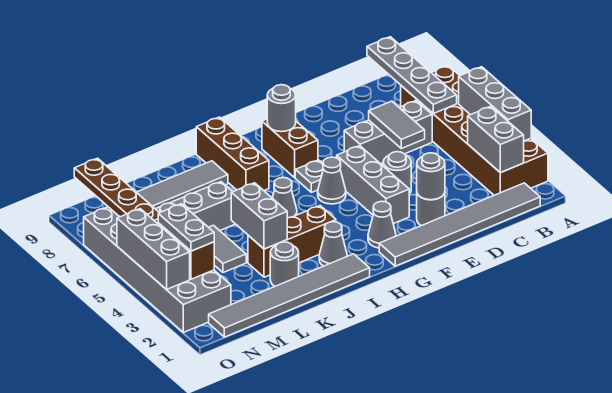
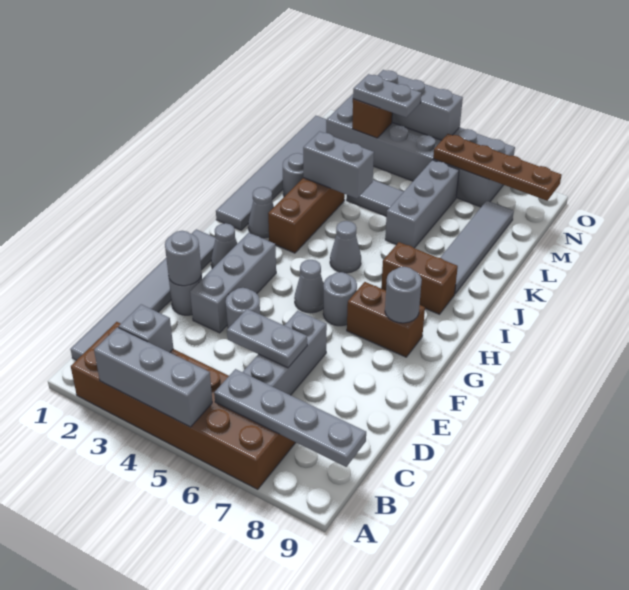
grey 1x2 brick [468,106,524,173] -> grey 1x1 brick [119,304,173,352]
grey 1x2 tile [369,101,425,149] -> grey 1x2 plate [227,309,307,368]
grey 1x3 brick [337,146,409,224] -> grey 1x3 brick turned to [190,233,276,333]
grey 1x1 plate [295,160,323,192] -> grey 1x1 round brick [323,272,357,326]
brown 1x3 brick [196,117,269,191] -> brown 1x2 brick [381,242,458,314]

